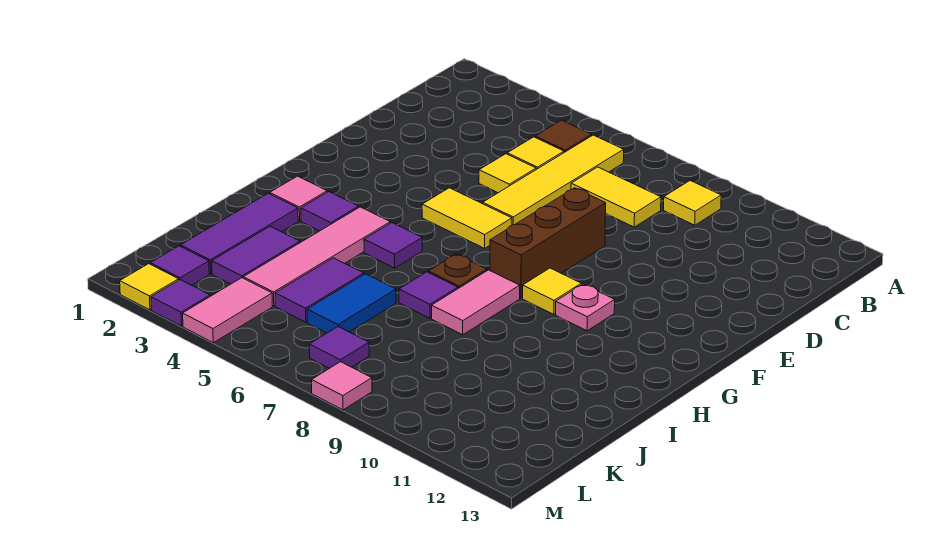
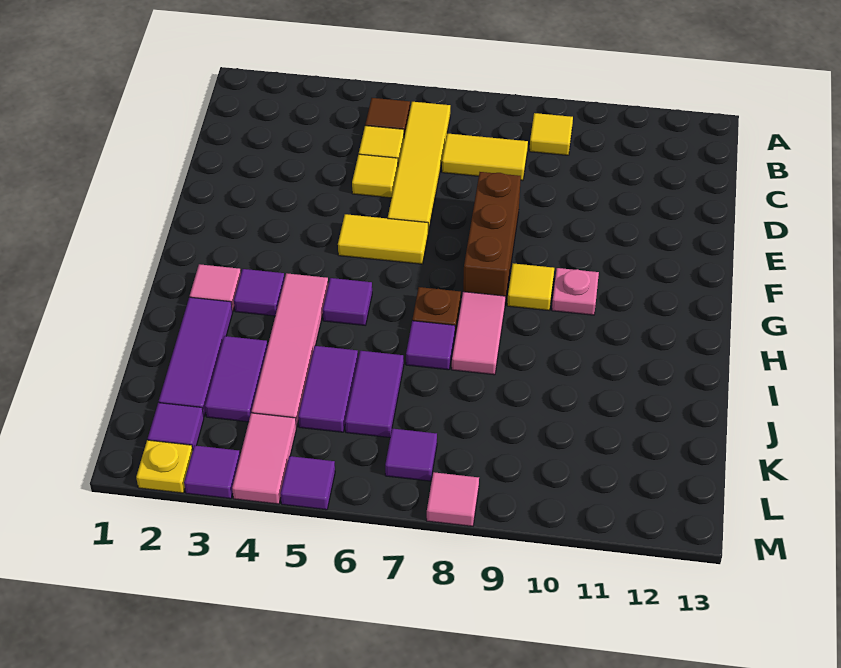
blue 1x2 tile [307,274,396,333] -> purple 1x2 tile [345,351,404,438]
yellow 1x1 tile [120,264,179,310] -> yellow 1x1 plate [136,440,193,493]
none -> purple 1x1 tile [281,456,335,510]

